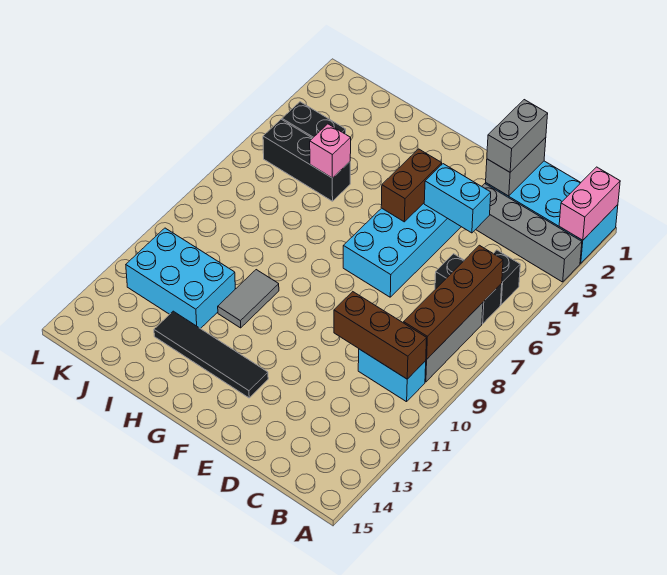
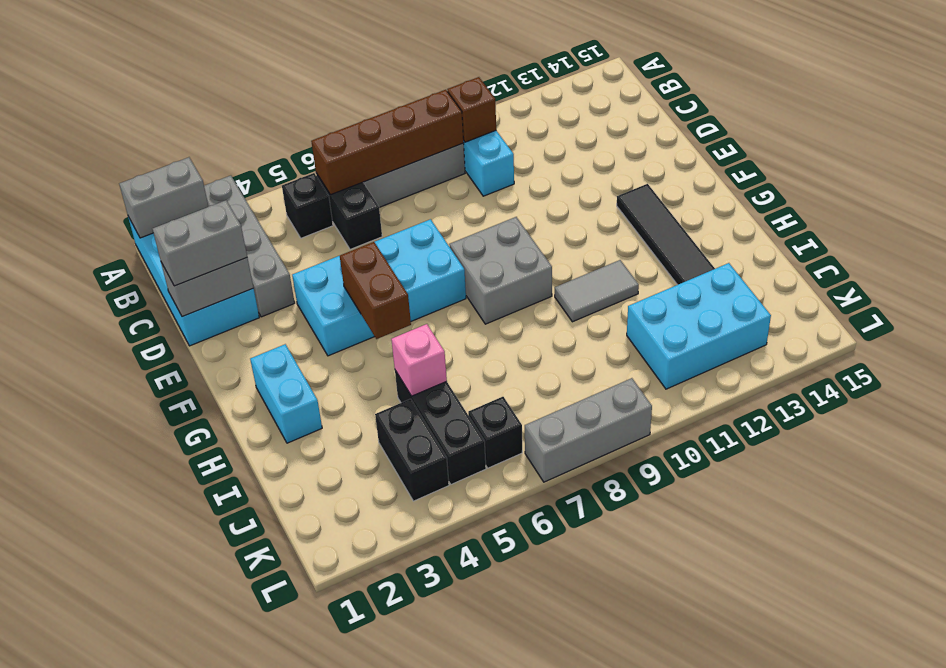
pink 1x2 brick [559,167,620,240] -> grey 1x2 brick [119,157,208,238]
brown 1x3 brick [334,292,427,379] -> brown 1x1 brick [447,77,496,142]
cyan 1x2 brick [424,164,491,233] -> cyan 1x2 brick moved to [250,344,322,443]
brown 1x2 brick [381,149,442,222] -> brown 1x2 brick turned to [340,242,411,339]
none -> grey 2x2 brick [449,217,552,324]
cyan 2x3 brick [126,228,235,329] -> cyan 2x3 brick turned to [627,263,771,389]
none -> black 1x1 brick [468,397,522,468]
none -> grey 1x3 brick [525,378,652,482]

